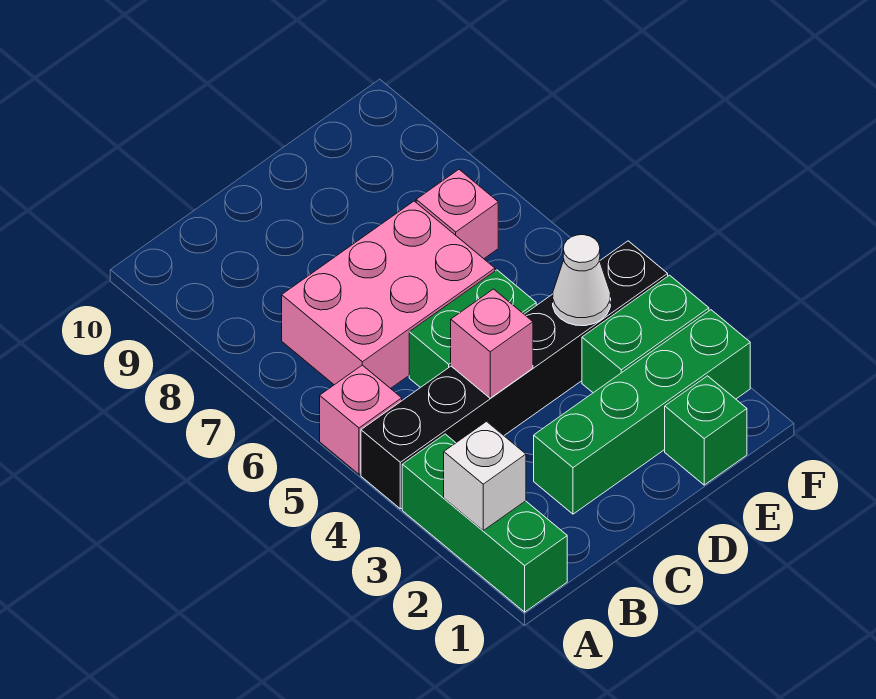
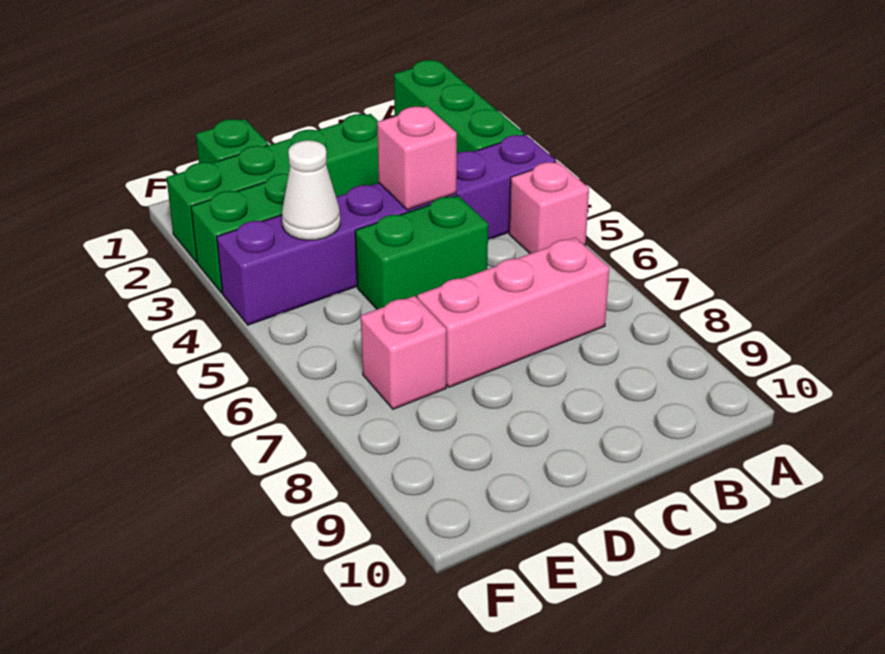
white 1x1 brick [444,422,526,530] -> none
black 1x6 brick [361,241,668,509] -> purple 1x6 brick [217,135,556,325]
pink 2x3 brick [282,201,495,388] -> pink 1x3 brick [417,238,609,387]

